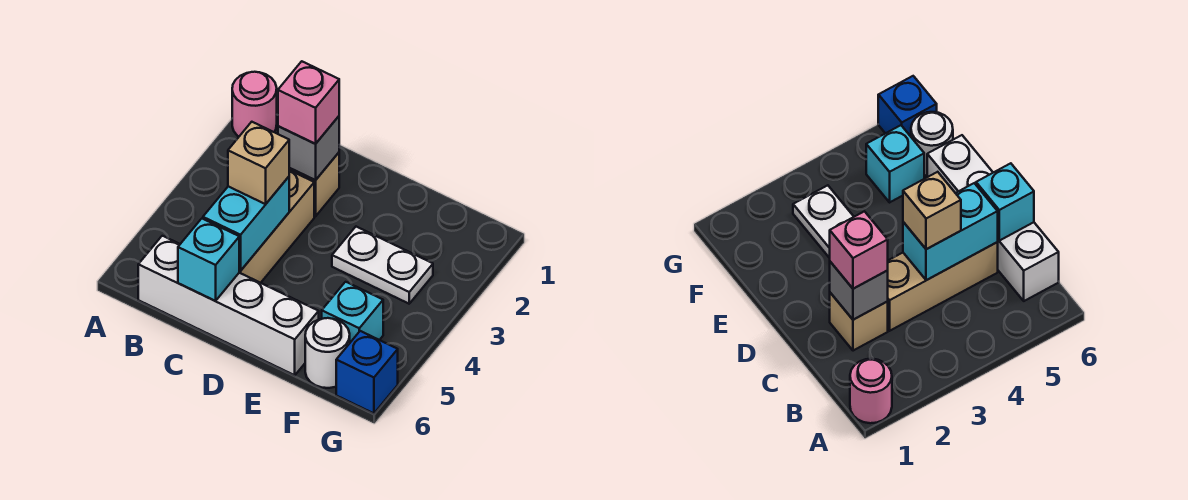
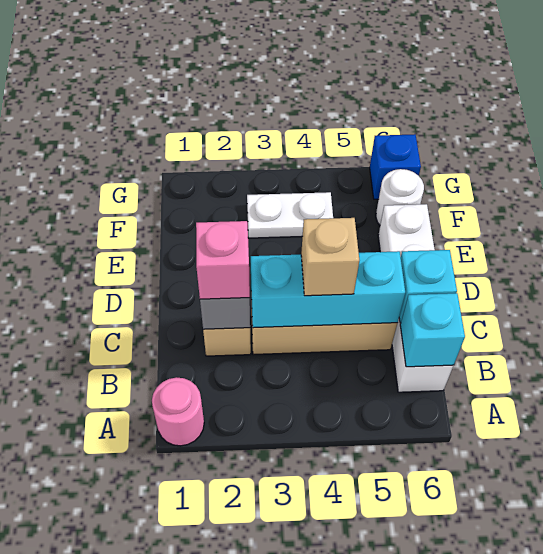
cyan 1x2 brick [203,177,289,271] -> cyan 1x3 brick [251,251,405,328]
white 1x2 plate [332,227,433,304] -> white 1x2 plate turned to [247,192,333,238]
cyan 1x1 brick [322,282,383,342] -> cyan 1x1 brick moved to [400,293,465,367]

